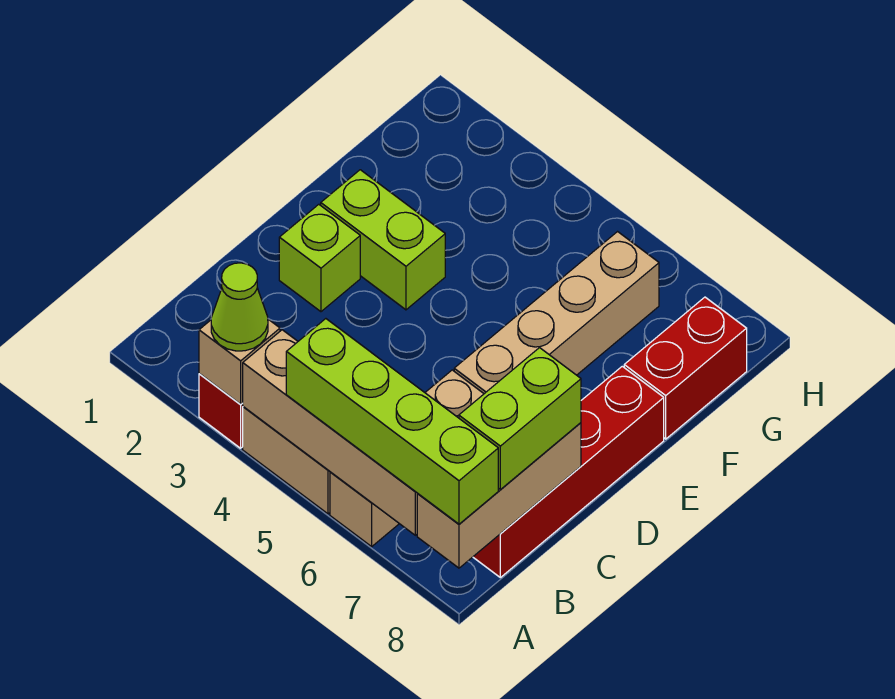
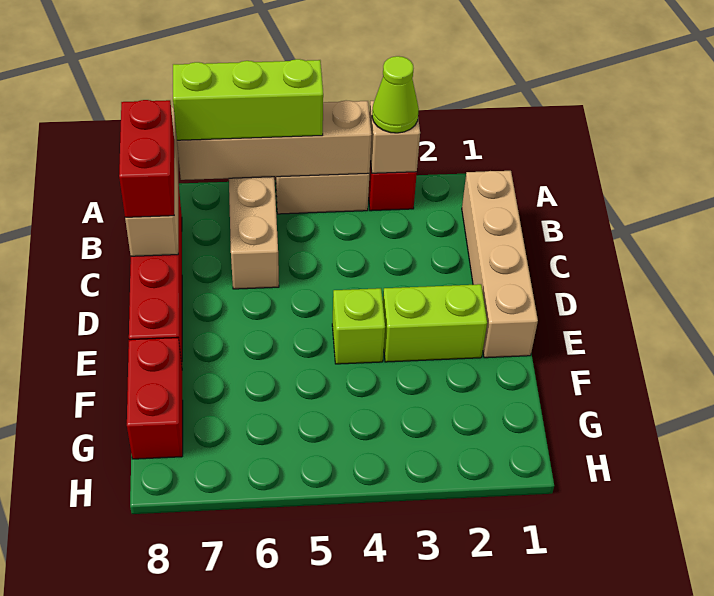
lime 1x4 brick [286,319,498,524] -> lime 1x3 brick [173,59,323,140]
lime 1x2 brick [459,348,581,489] -> red 1x2 brick [119,100,174,217]
lime 1x1 brick [279,204,360,312] -> lime 1x1 brick moved to [332,288,385,364]
tan 1x4 brick [454,232,659,394] -> tan 1x4 brick moved to [462,171,538,358]

